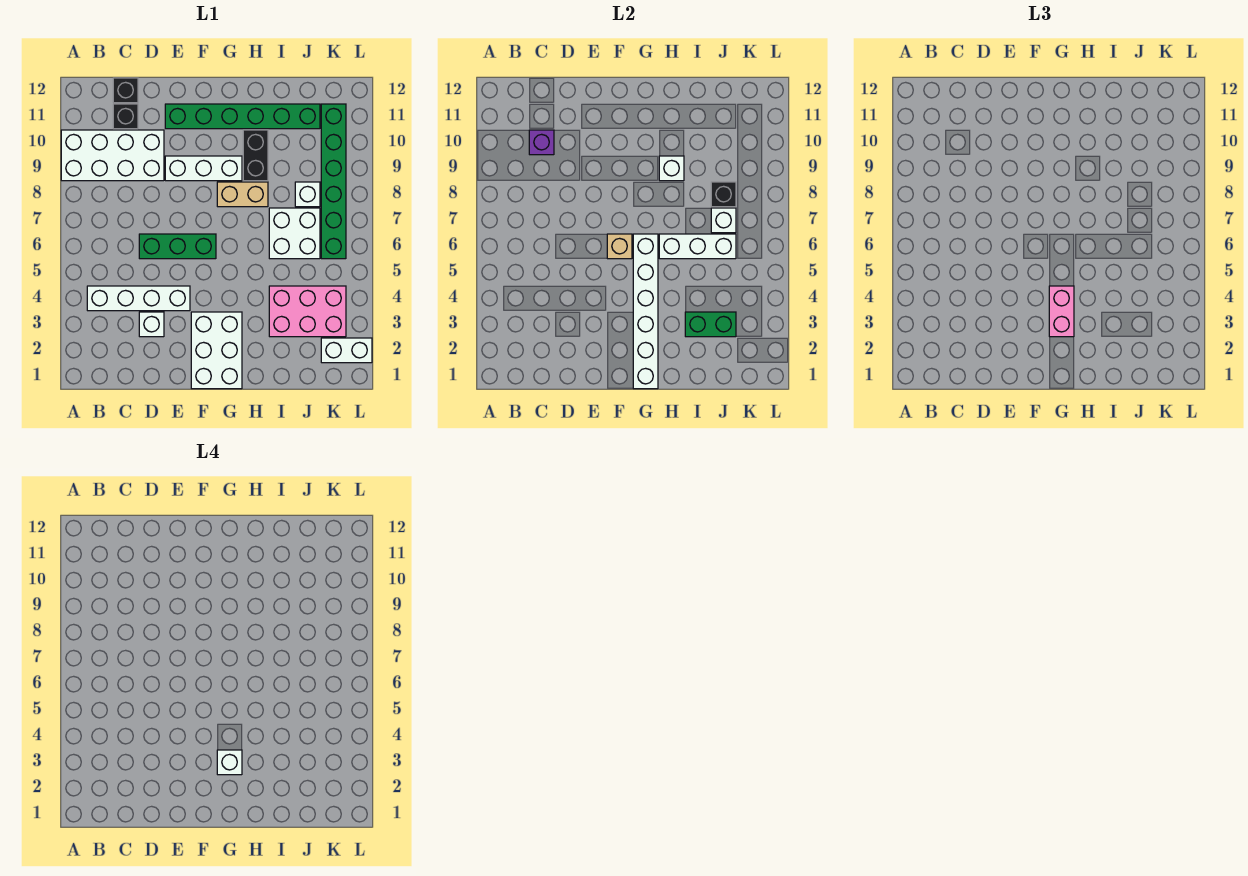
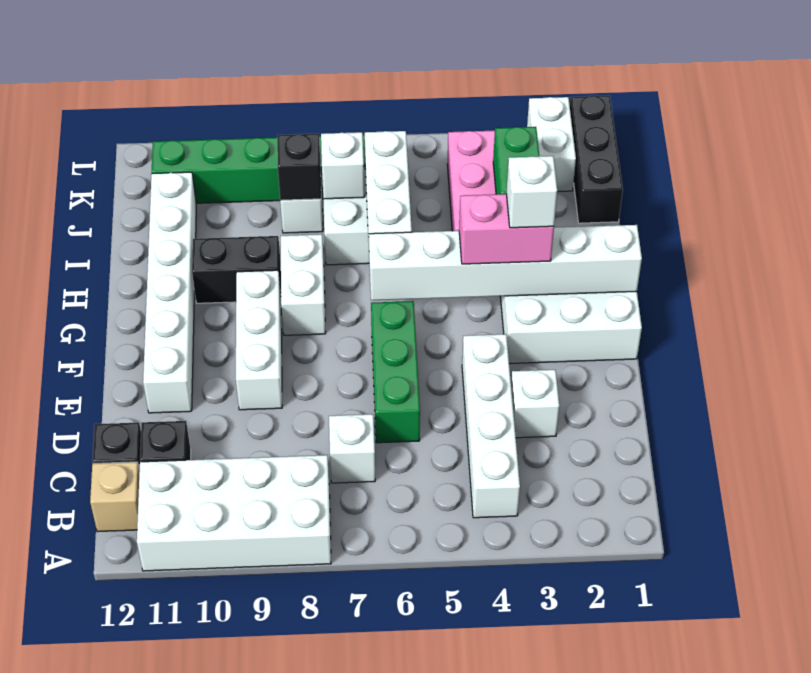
white 2x4 brick [61,130,164,181] -> white 2x4 brick turned to [137,455,331,571]
purple 1x1 brick [529,130,554,155] -> none
green 1x6 brick [165,104,320,129] -> white 1x6 brick [143,172,196,413]
tan 1x1 brick [607,234,632,259] -> tan 1x1 brick moved to [90,462,140,532]
tan 1x2 brick [217,182,268,207] -> white 1x2 brick [281,234,326,335]
white 1x1 brick [659,156,684,181] -> white 1x1 brick moved to [329,414,375,483]
none -> black 1x3 brick [570,96,623,223]

